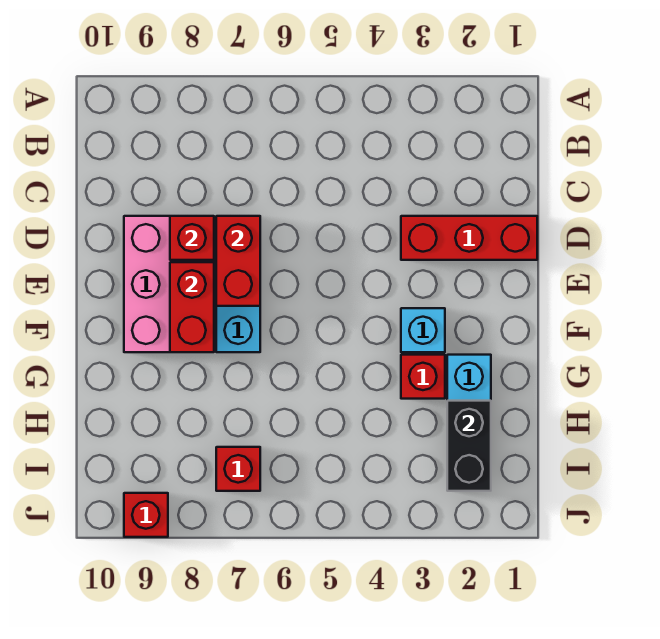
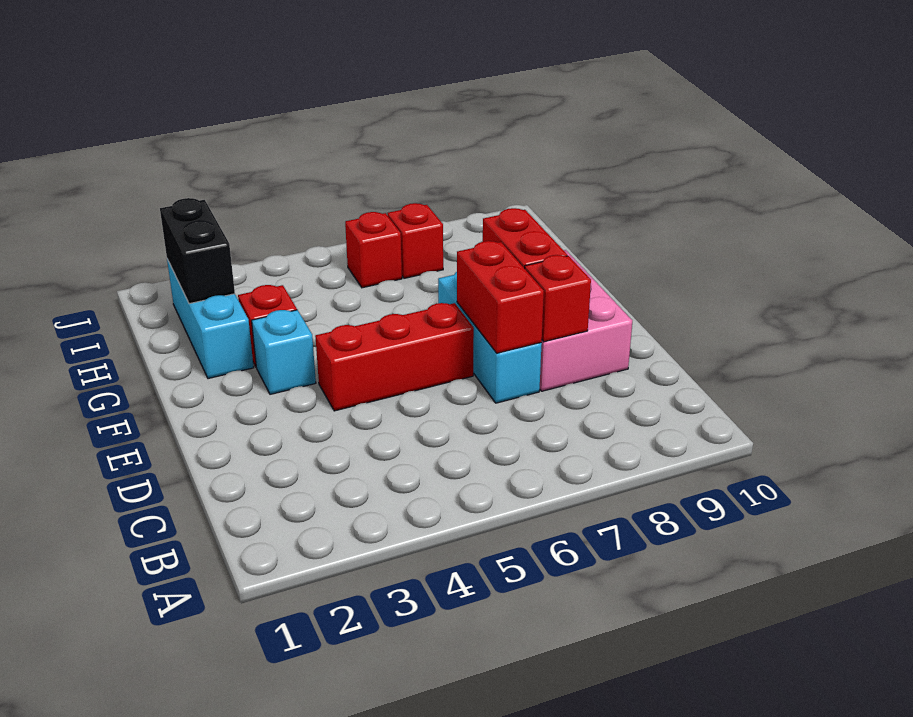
red 1x3 brick [401,216,537,260] -> red 1x3 brick moved to [315,303,474,411]
red 1x1 brick [124,493,168,537] -> red 1x1 brick moved to [345,212,402,288]

